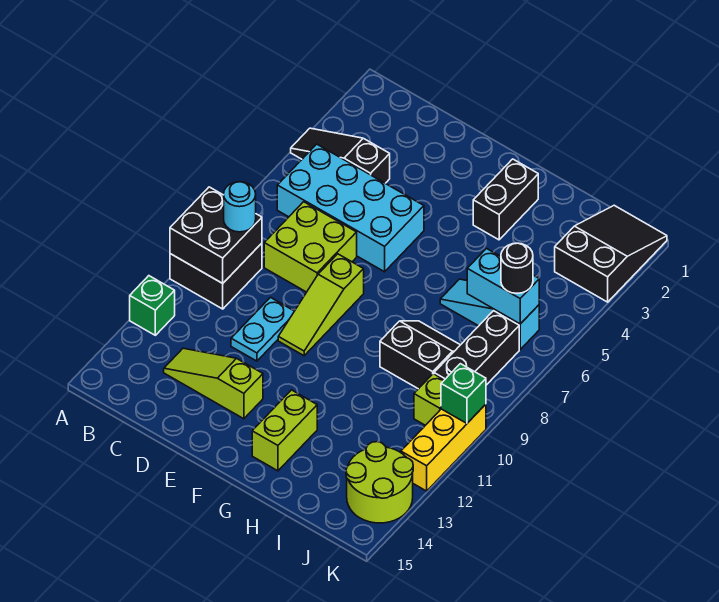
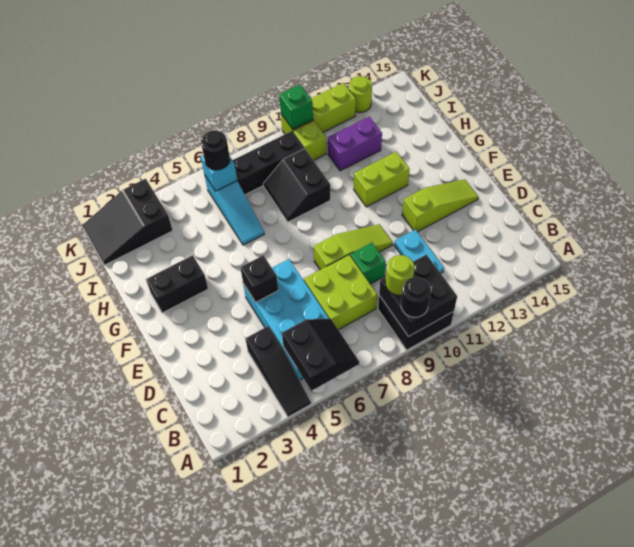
none -> black 2x2 slope [282,318,359,391]
none -> black 1x1 round brick [401,277,431,317]
green 1x1 brick [130,276,175,335] -> green 1x1 brick moved to [350,243,386,284]
cyan 1x1 round brick [224,182,256,232] -> lime 1x1 round brick [385,255,415,295]
lime 1x3 slope [164,348,263,419] -> lime 1x3 slope turned to [402,179,478,232]
cyan 1x2 plate [231,298,294,361] -> cyan 1x2 plate turned to [394,229,444,273]
none -> black 1x1 brick [240,255,278,302]
lime 1x2 brick [252,390,317,471] -> lime 1x2 brick moved to [354,152,410,207]
cyan 1x2 brick [467,249,539,324] -> cyan 1x1 brick [201,155,237,191]
none -> purple 1x2 brick [328,117,382,171]
lime 2x2 round brick [346,442,413,523] -> lime 1x1 round brick [349,76,372,112]
yellow 1x3 brick [401,404,486,491] -> lime 1x3 brick [281,83,356,134]

